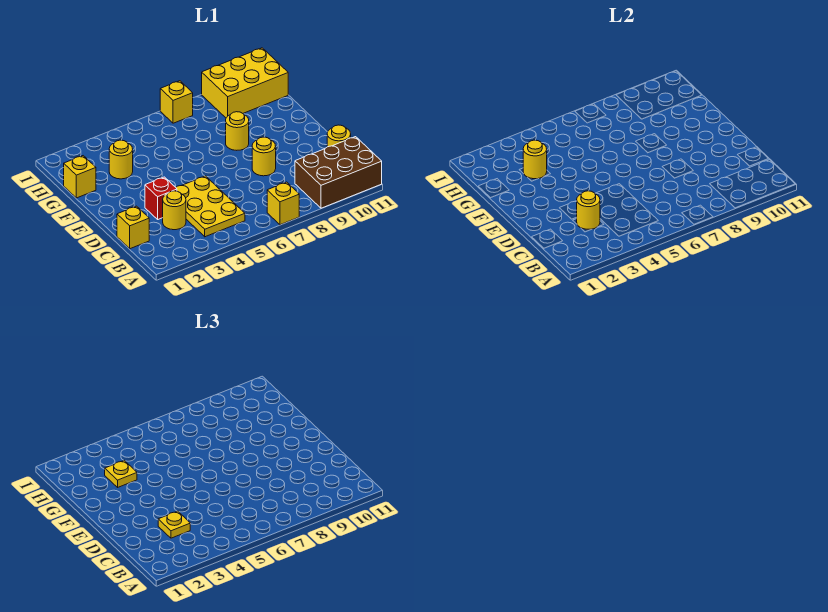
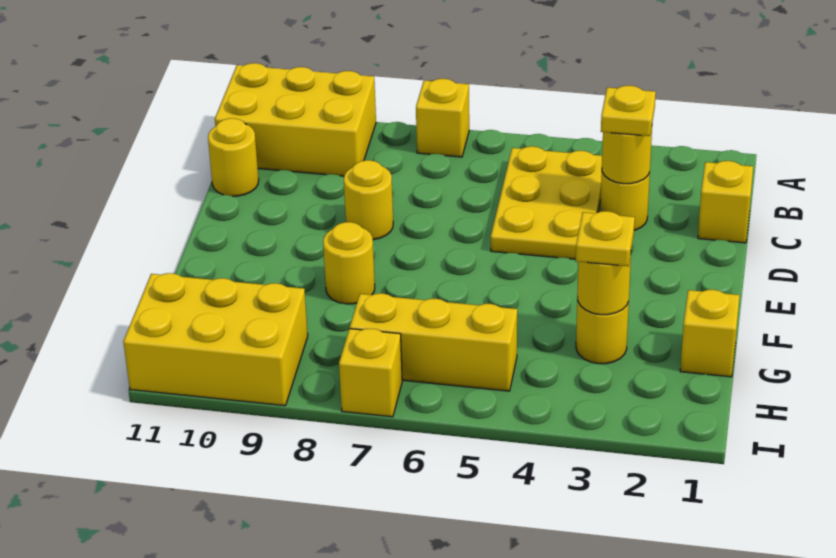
brown 2x3 brick [295,137,382,208] -> yellow 2x3 brick [215,63,376,176]
red 1x1 brick [145,177,177,219] -> none
none -> yellow 1x3 brick [350,293,517,391]

